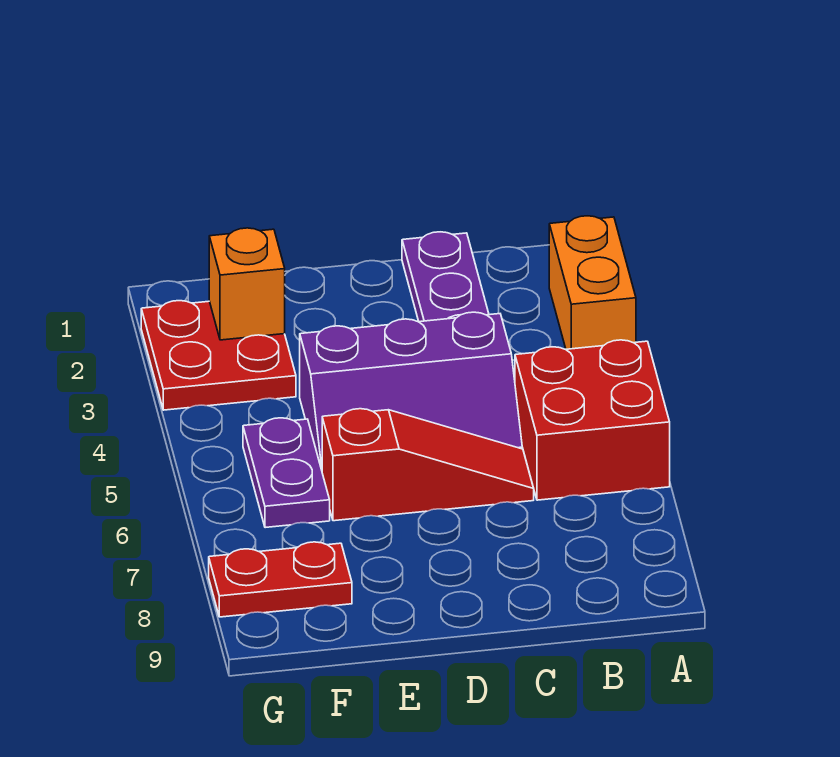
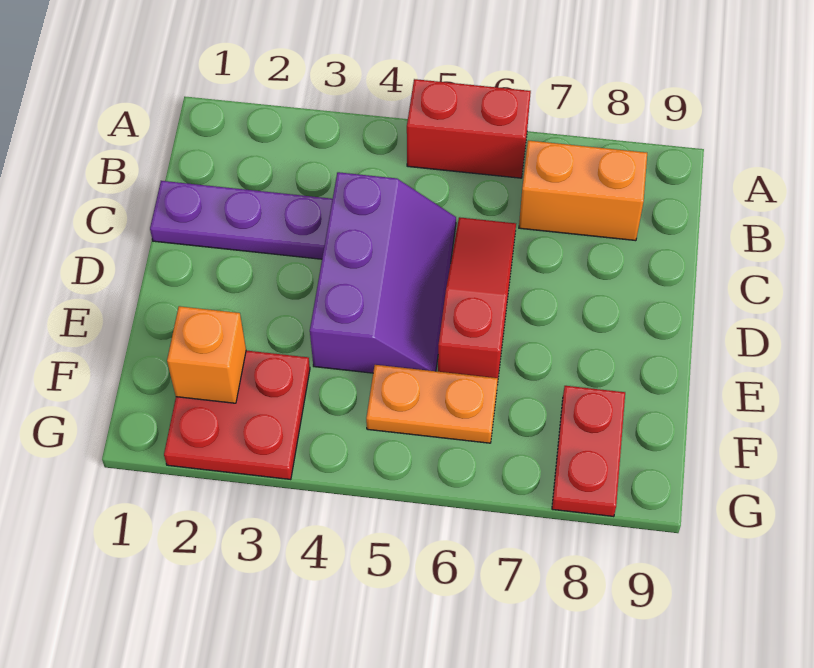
orange 1x2 brick [549,216,636,349] -> orange 1x2 brick moved to [519,140,647,241]
red 2x2 brick [515,340,670,500] -> red 1x2 brick [407,79,531,178]
purple 1x2 plate [243,418,330,528] -> orange 1x2 plate [366,365,498,443]

